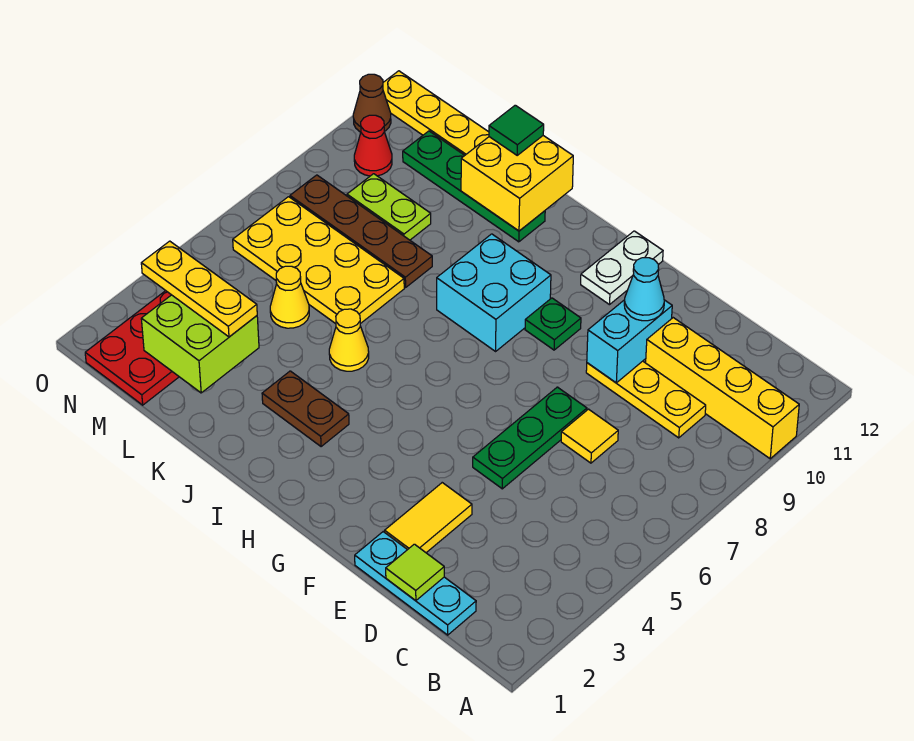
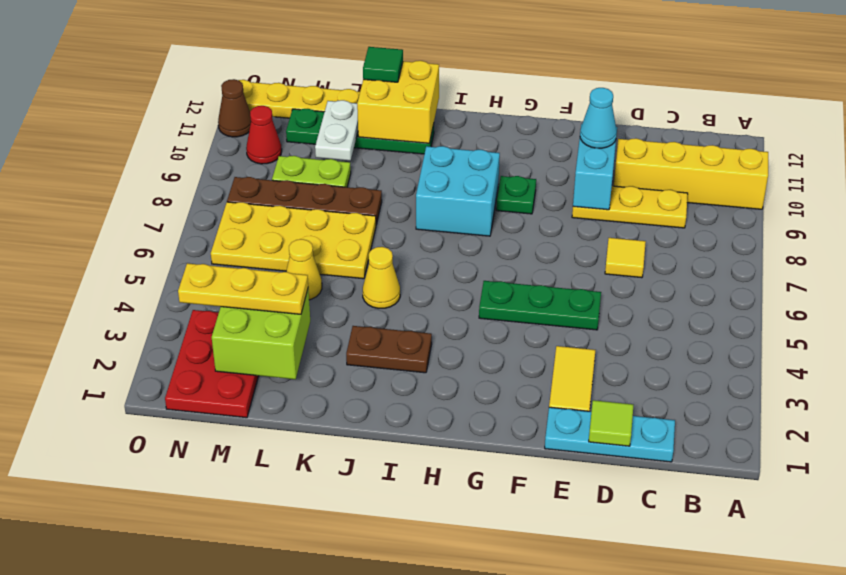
green 1x3 plate [473,387,587,489] -> green 1x3 plate turned to [479,281,601,330]
white 1x2 plate [581,231,663,305] -> white 1x2 plate moved to [315,100,358,161]

